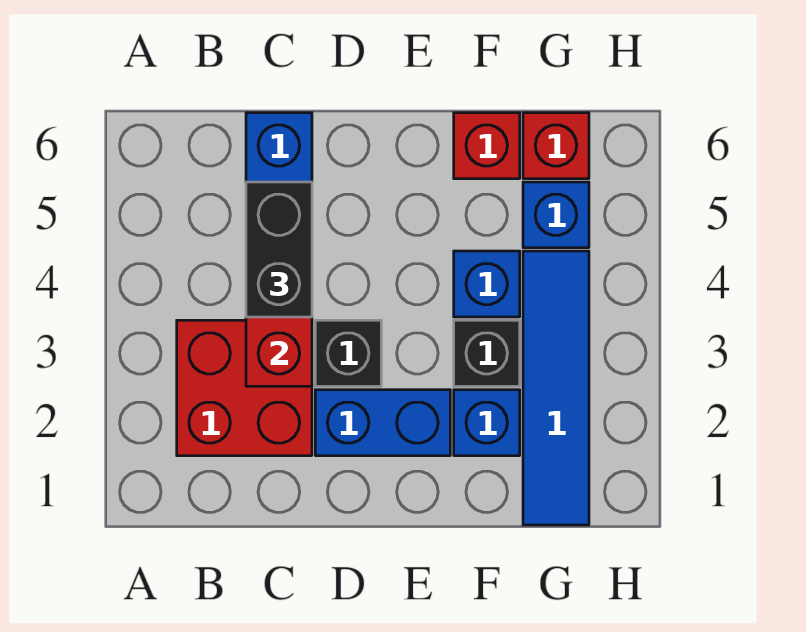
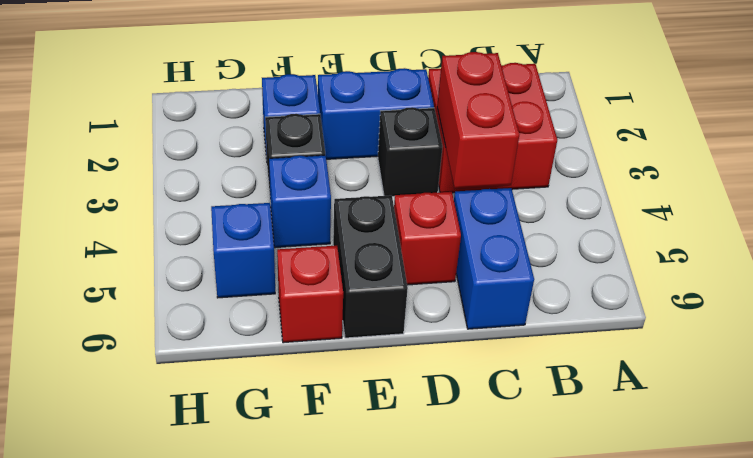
black 1x2 brick [246,182,312,317] -> black 1x2 brick moved to [333,195,408,338]
blue 1x4 tile [523,251,589,525] -> none
red 1x1 brick [523,113,589,179] -> red 1x1 brick moved to [394,192,461,285]

